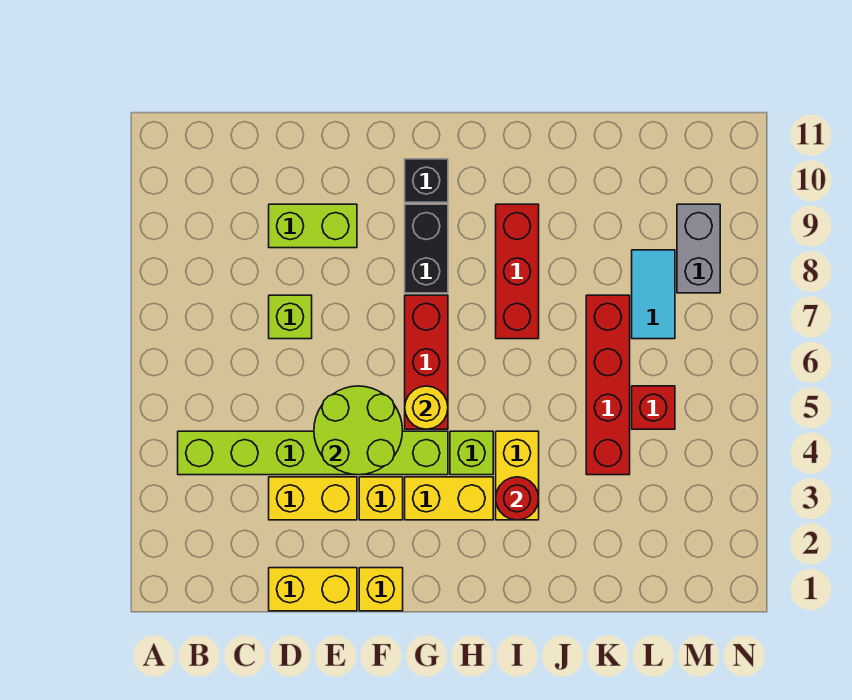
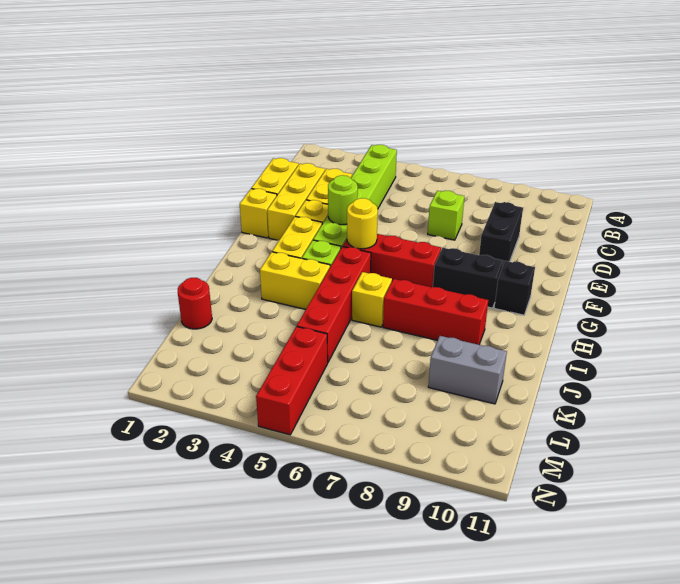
none -> yellow 1x3 brick [267,163,325,240]
lime 1x2 brick [269,204,357,248] -> black 1x2 brick [479,202,523,264]
lime 2x2 round brick [314,386,403,475] -> lime 1x1 round brick [328,175,358,225]
red 1x1 round brick [496,477,539,520] -> red 1x1 round brick moved to [178,278,212,329]
none -> yellow 1x1 brick [352,272,392,327]
red 1x4 brick [586,295,630,475] -> red 1x4 brick turned to [297,247,371,362]
red 1x1 brick [632,386,675,429] -> red 1x3 brick [256,326,328,435]
cyan 1x2 tile [632,250,675,339] -> none
grey 1x2 brick [677,204,720,293] -> grey 1x2 brick moved to [428,336,507,404]

